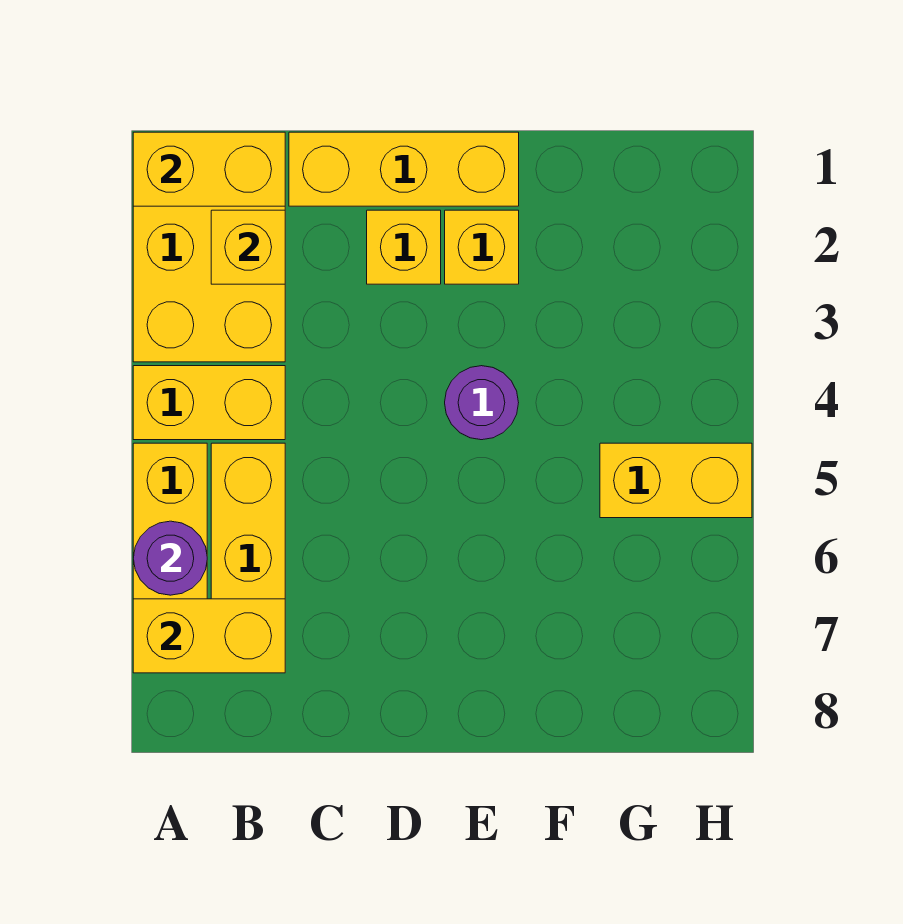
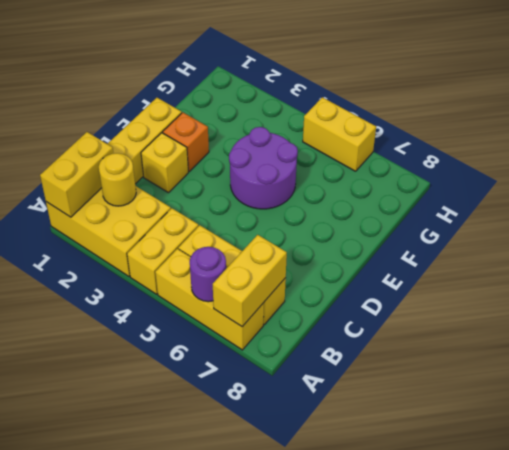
yellow 1x1 brick [211,210,285,284] -> yellow 1x1 round brick [99,153,136,206]
yellow 1x1 brick [445,210,519,284] -> orange 1x1 brick [163,112,209,171]
purple 1x1 round brick [445,366,519,440] -> purple 2x2 round brick [229,127,298,209]
yellow 1x2 brick [600,443,752,518] -> yellow 1x2 brick turned to [303,97,376,171]

